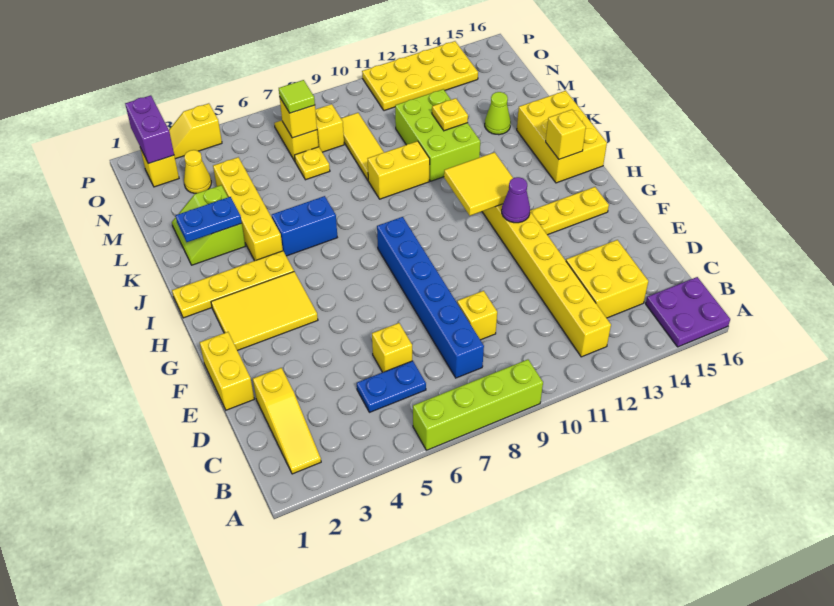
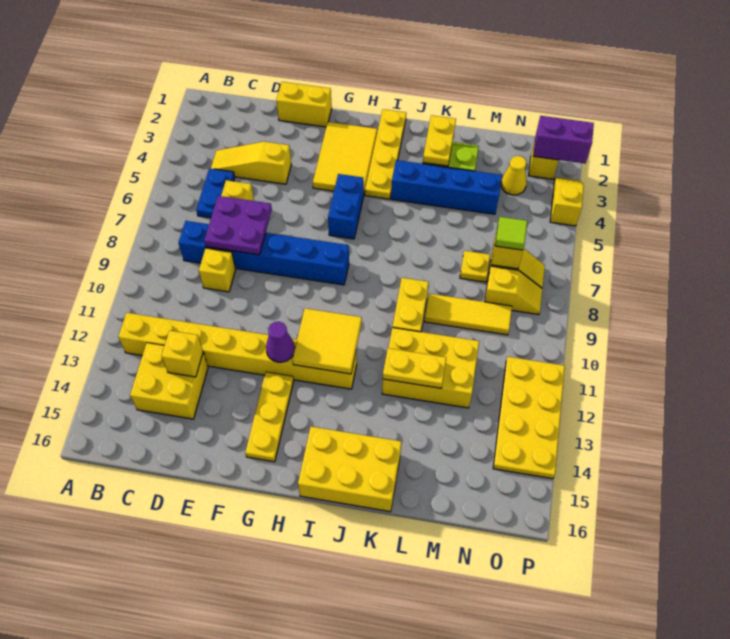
lime 1x4 brick [413,360,543,450] -> none
purple 2x2 plate [646,277,730,347] -> purple 2x2 plate moved to [204,196,272,255]
yellow 1x3 slope [253,368,321,474] -> yellow 1x3 slope moved to [211,142,291,184]
yellow 1x1 brick [546,110,586,159] -> yellow 1x1 brick moved to [162,331,203,377]
yellow 1x4 brick [213,157,283,261] -> blue 1x4 brick [391,160,502,214]
blue 1x2 brick [272,196,337,256] -> blue 1x2 brick moved to [328,174,364,239]
blue 1x2 plate [176,197,242,242] -> yellow 1x2 plate [423,115,456,166]
lime 2x3 brick [395,89,480,181] -> yellow 2x3 brick [382,328,479,408]
yellow 1x1 plate [432,98,468,131] -> yellow 1x2 plate [383,348,446,388]
lime 1x1 cone [485,92,511,135] -> none

